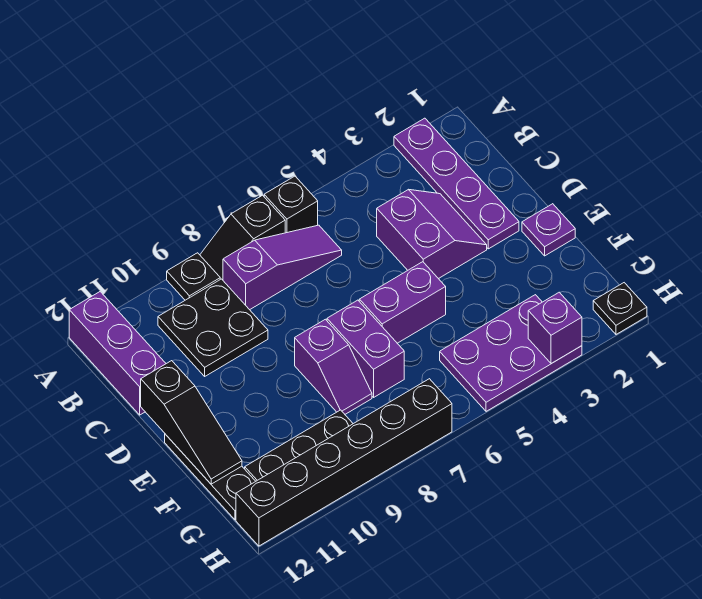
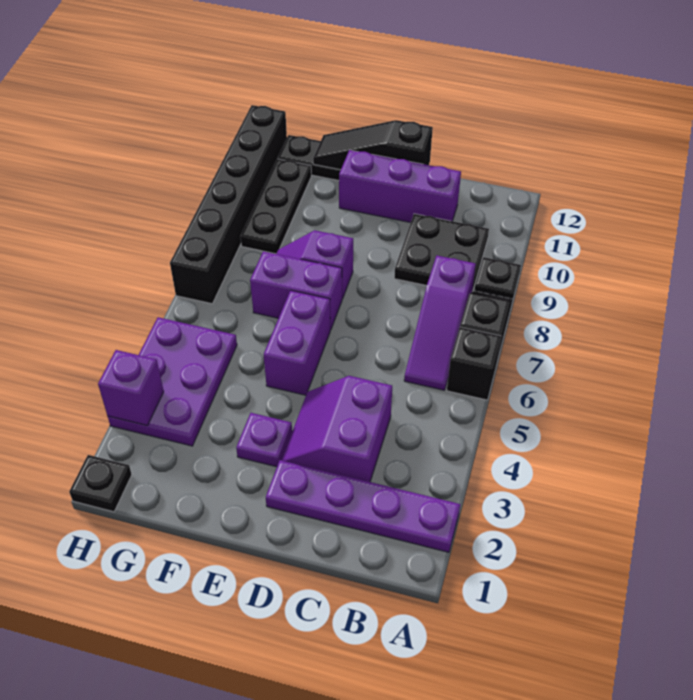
purple 1x3 brick [69,292,166,415] -> purple 1x3 brick moved to [339,150,461,223]
purple 2x2 slope [377,190,487,279] -> purple 2x2 slope turned to [282,376,392,482]
purple 1x1 plate [522,204,575,256] -> purple 1x1 plate moved to [236,413,292,467]

